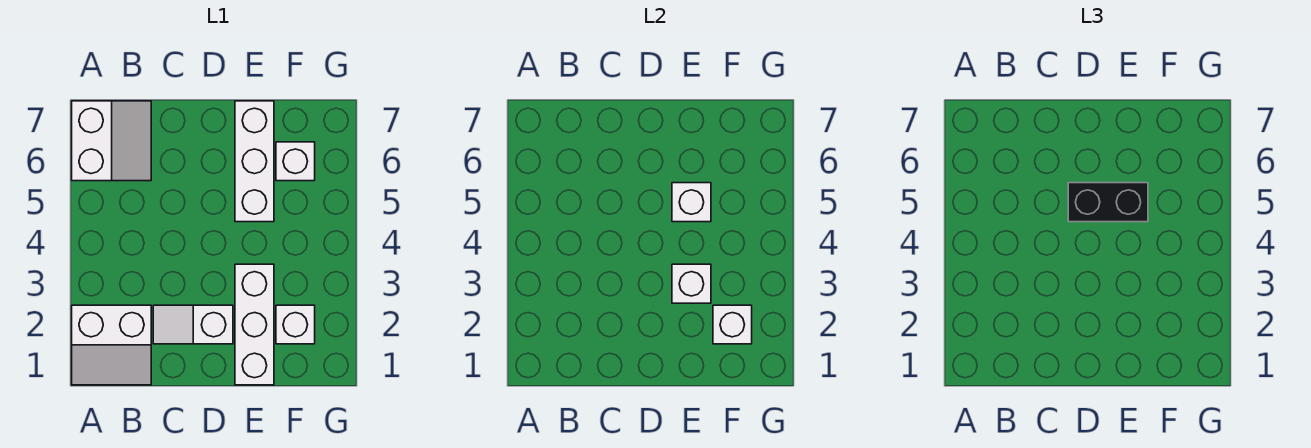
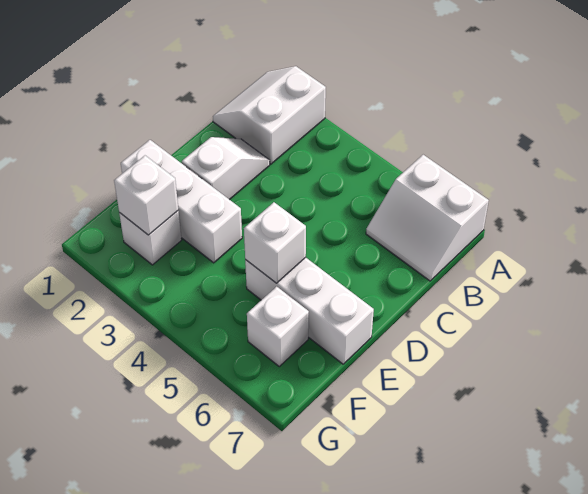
black 1x2 brick [1068,183,1148,222] -> none
white 1x1 brick [672,264,711,303] -> none

